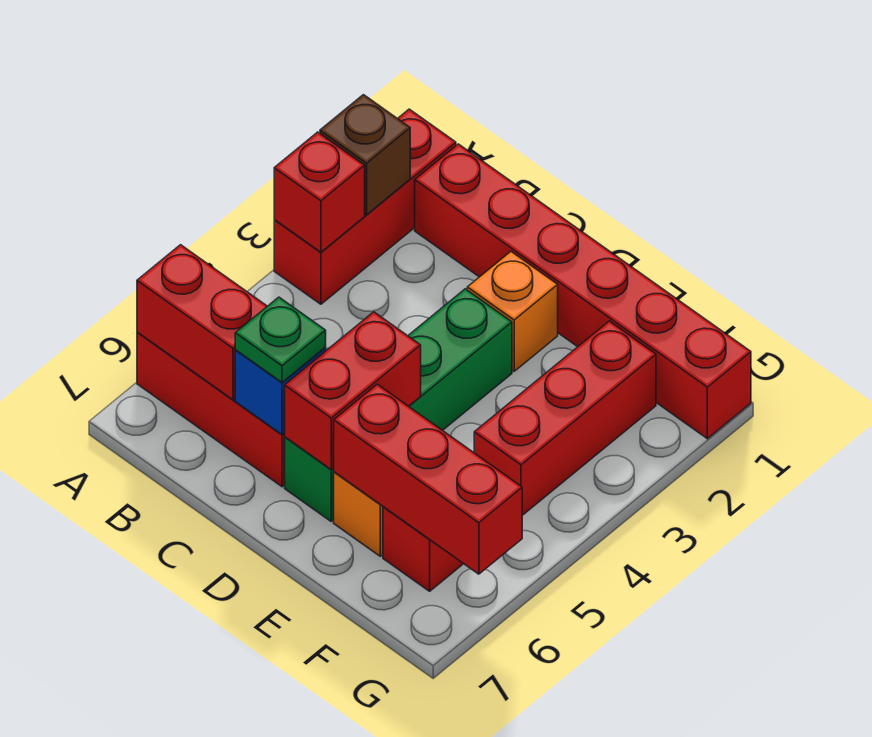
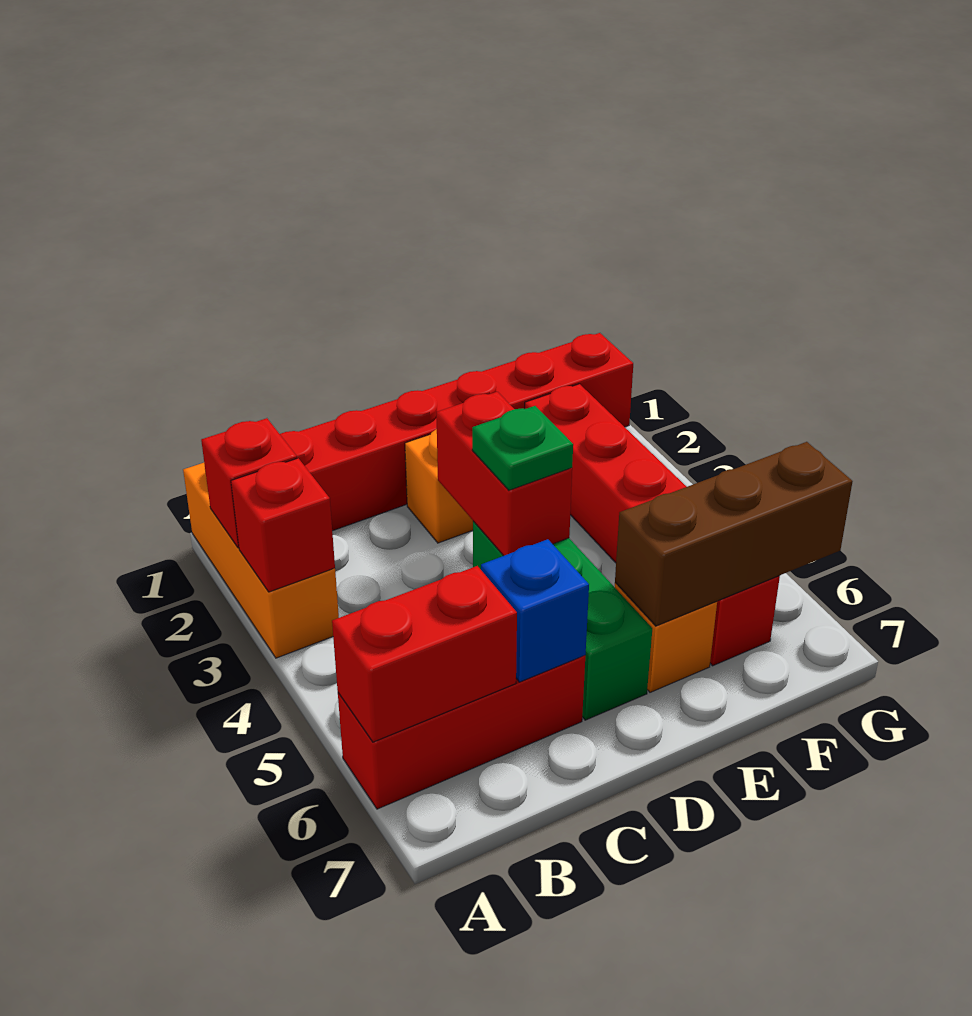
red 1x3 brick [274,109,456,304] -> orange 1x3 brick [183,463,339,658]
brown 1x1 brick [320,95,410,215] -> red 1x1 brick [201,418,297,548]
green 1x1 plate [235,297,326,382] -> green 1x1 plate moved to [472,406,573,490]
green 1x4 brick [285,289,512,521] -> green 1x3 brick [473,521,652,720]
red 1x2 brick [285,312,421,469] -> red 1x2 brick moved to [436,392,572,556]
red 1x3 brick [334,384,522,574] -> brown 1x3 brick [615,442,853,626]

